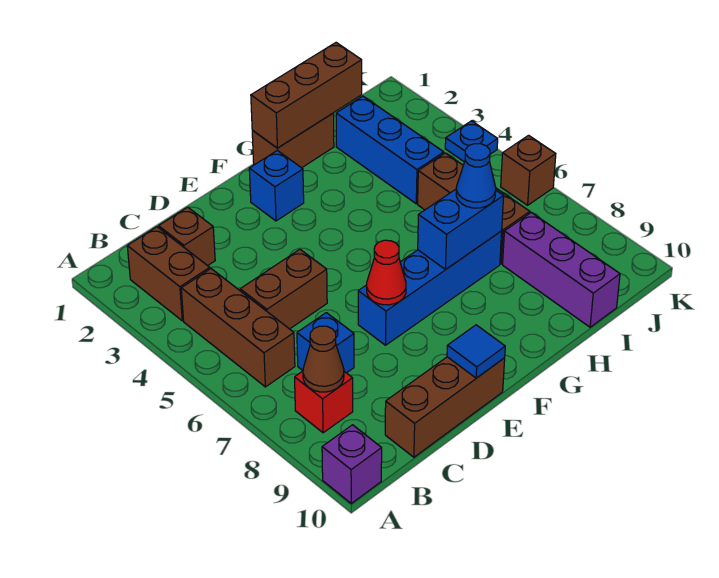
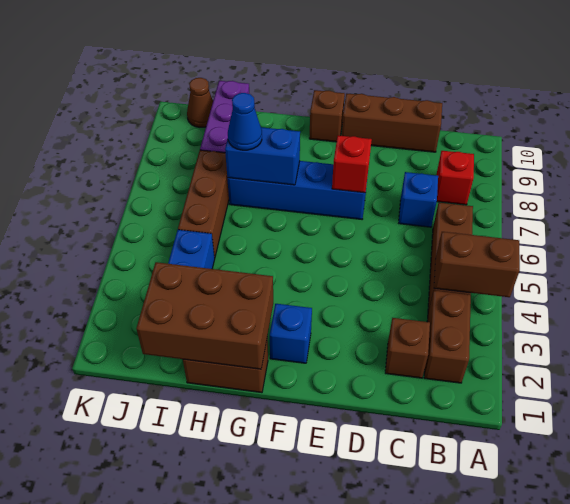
purple 1x1 brick [322,425,382,503] -> none
brown 1x1 cone [303,326,344,392] -> brown 1x1 cone moved to [187,78,213,127]
brown 1x2 brick [240,249,327,329] -> brown 1x2 brick moved to [434,232,520,297]
red 1x1 cone [367,240,406,305] -> red 1x1 brick [332,135,372,193]
blue 1x1 tile [447,325,505,378] -> none
brown 1x3 brick [251,43,362,148] -> brown 2x3 brick [136,262,273,369]
blue 1x1 plate [445,121,498,162] -> none
brown 1x1 brick [501,135,556,205] -> brown 1x1 brick moved to [309,90,345,142]

